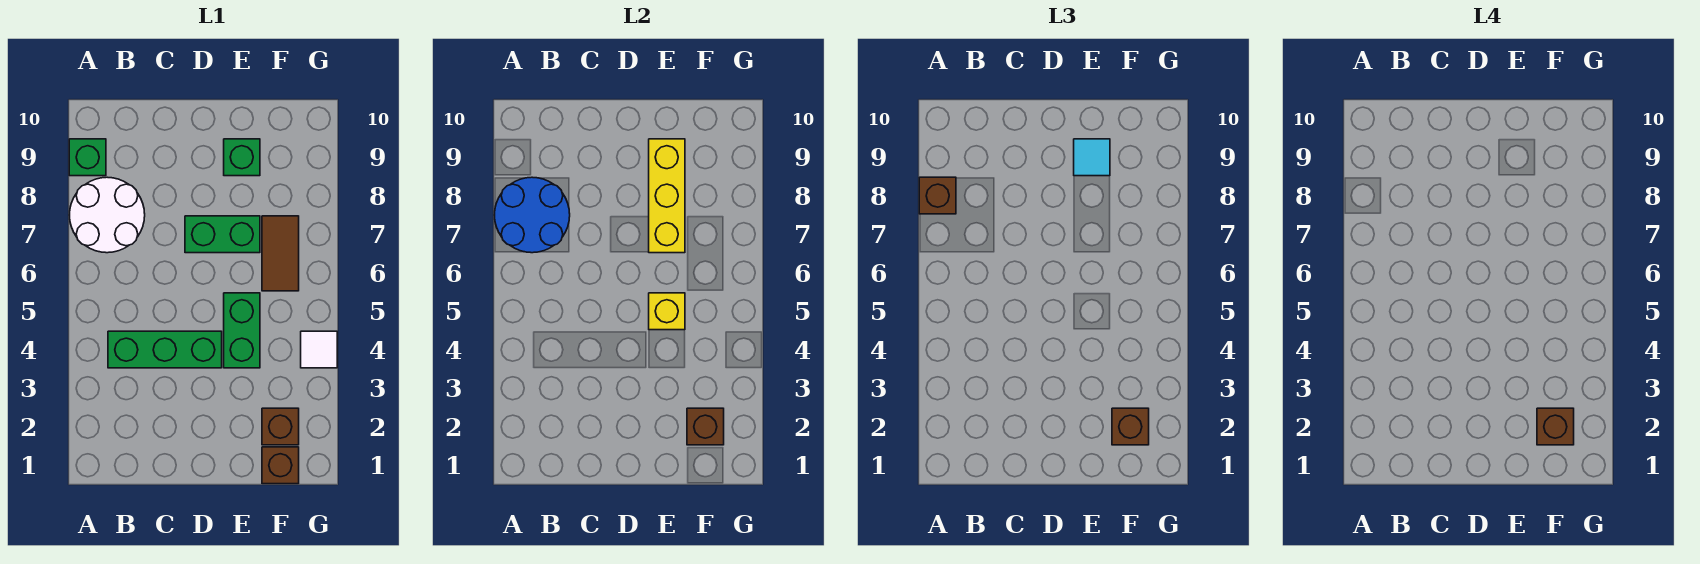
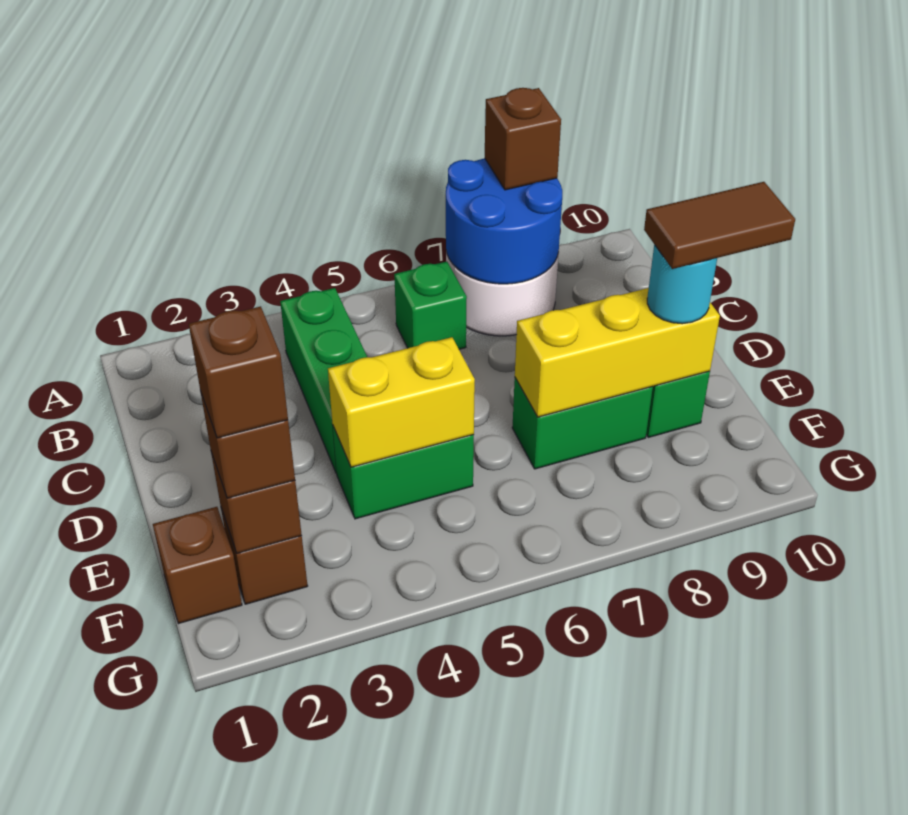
green 1x1 brick [69,139,106,176] -> green 1x1 brick moved to [394,261,467,349]
green 1x2 brick [185,216,260,253] -> green 1x2 brick turned to [512,378,653,469]
yellow 1x1 brick [649,293,685,330] -> yellow 1x2 brick [328,337,475,467]
cyan 1x1 tile [1074,139,1110,176] -> cyan 1x1 round brick [647,245,717,324]
brown 1x2 tile [262,216,299,291] -> brown 1x2 tile moved to [644,182,795,269]
white 1x1 tile [301,331,337,368] -> none

